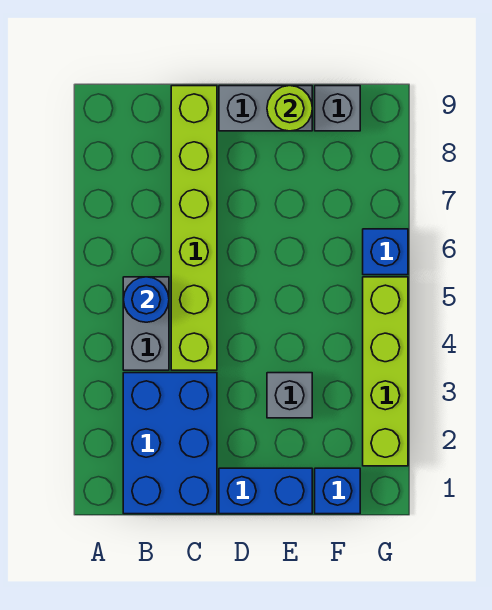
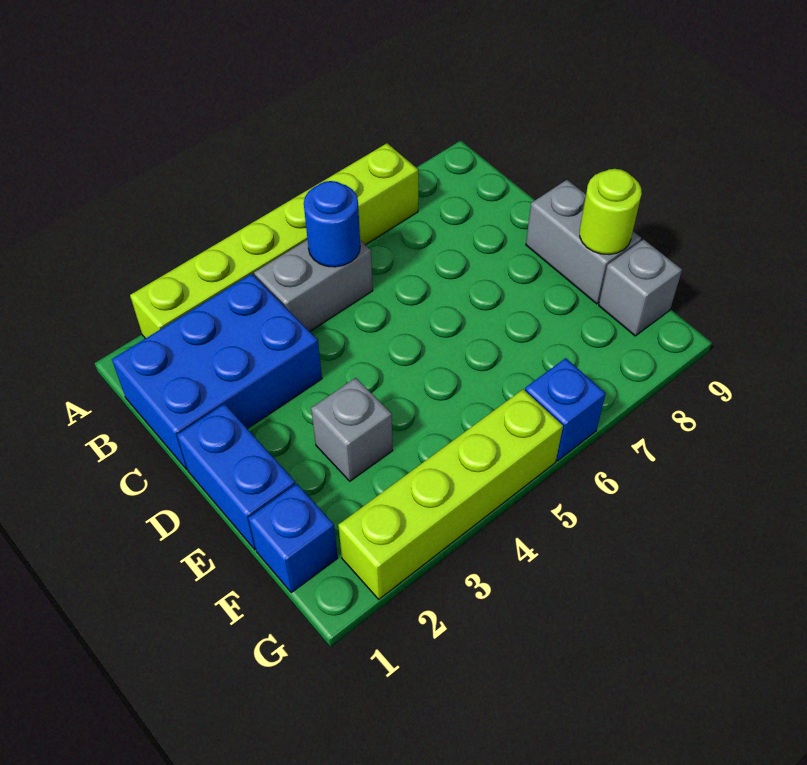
lime 1x6 brick [171,86,217,370] -> lime 1x6 brick moved to [130,143,418,338]

